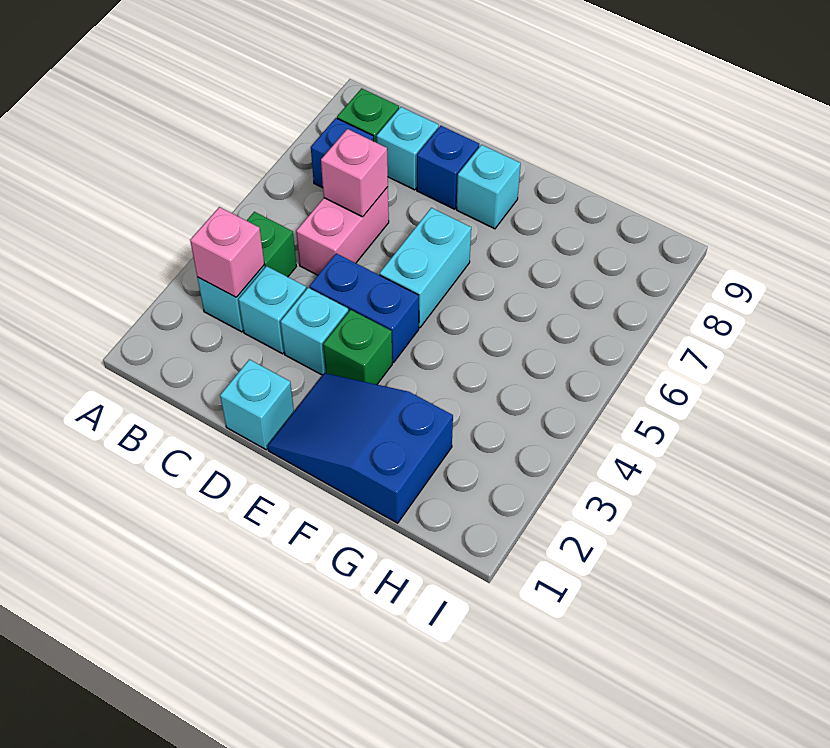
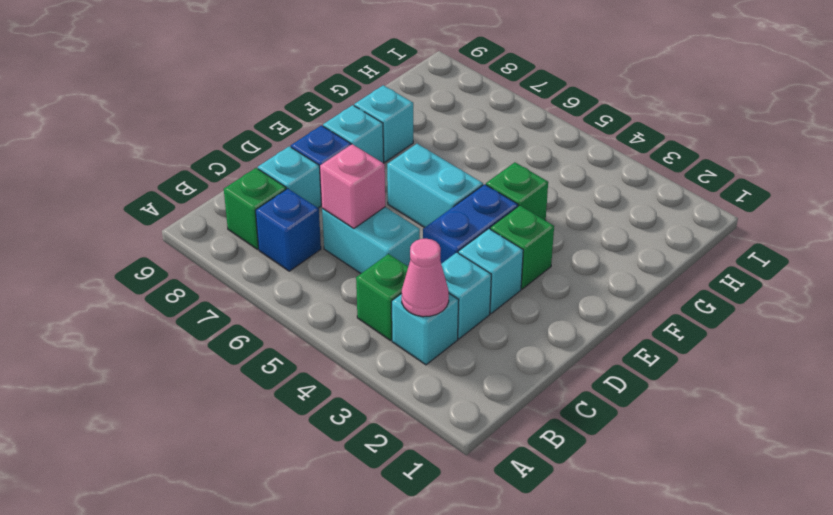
pink 1x1 brick [190,207,264,297] -> pink 1x1 cone [402,239,449,317]
pink 1x2 brick [296,187,389,275] -> cyan 1x2 brick [322,207,420,273]
cyan 1x1 brick [220,359,294,450] -> cyan 1x1 brick moved to [354,85,413,162]
blue 2x3 slope [268,373,453,523] -> none
none -> green 1x1 brick [486,162,548,220]

